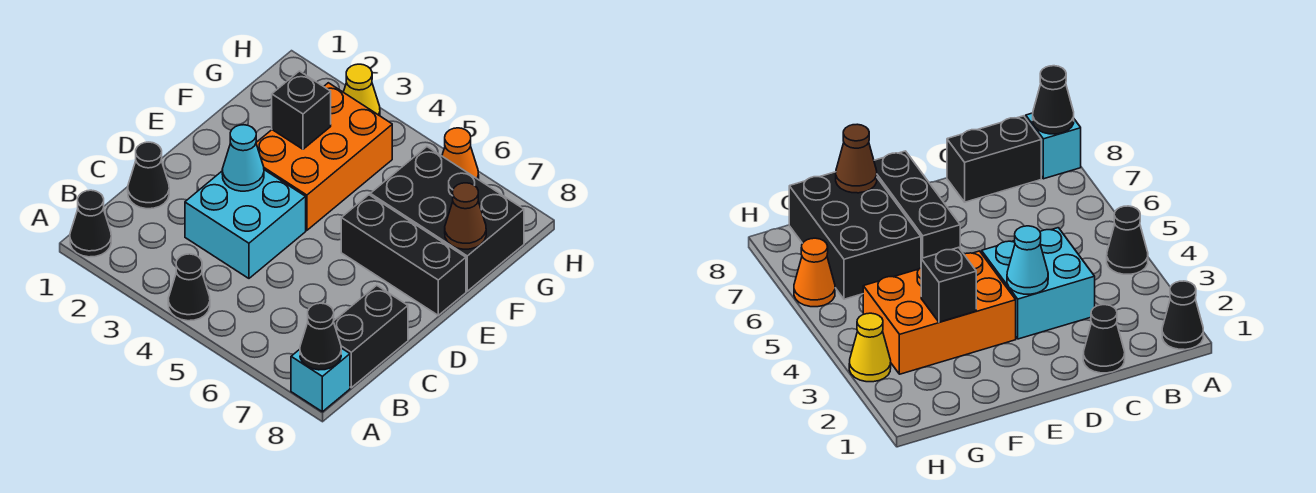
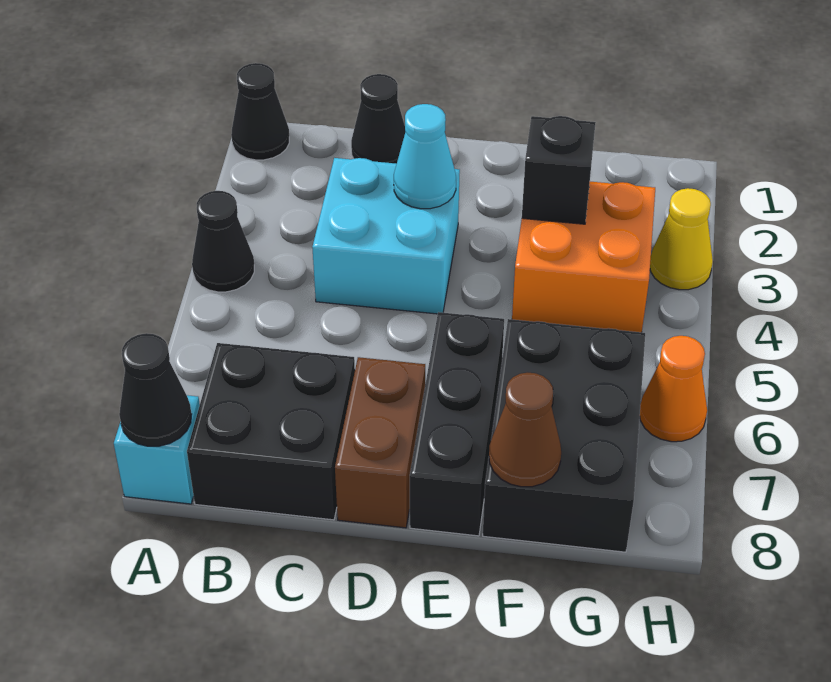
black 1x2 brick [333,285,408,388] -> black 2x2 brick [187,343,355,520]
none -> brown 1x2 brick [335,357,425,528]
orange 2x3 brick [256,83,392,230] -> orange 2x2 brick [512,182,655,332]

